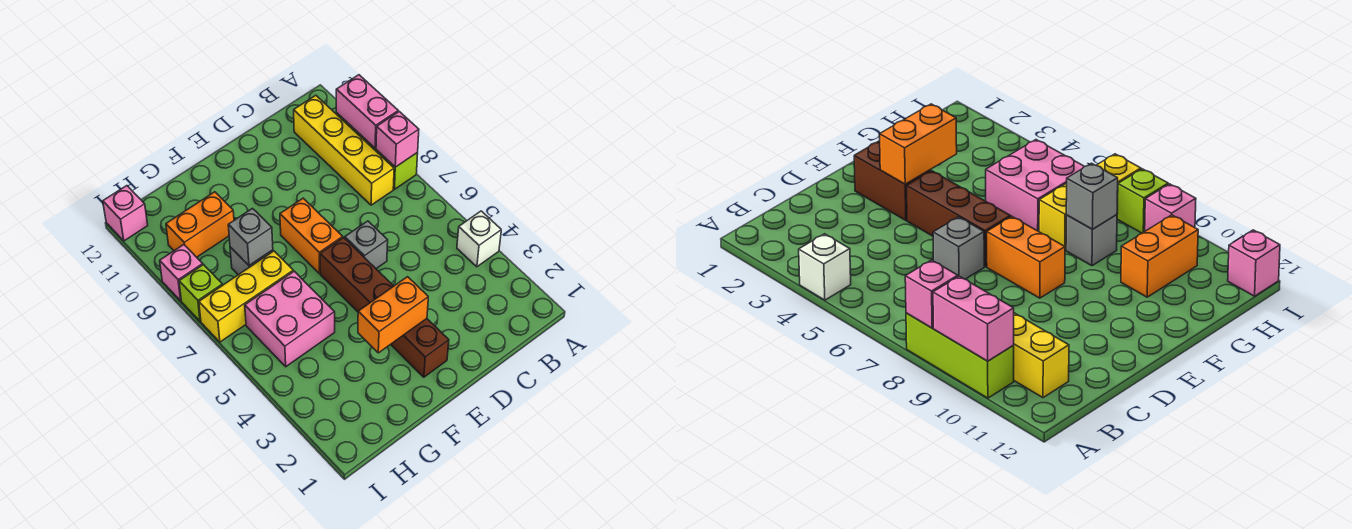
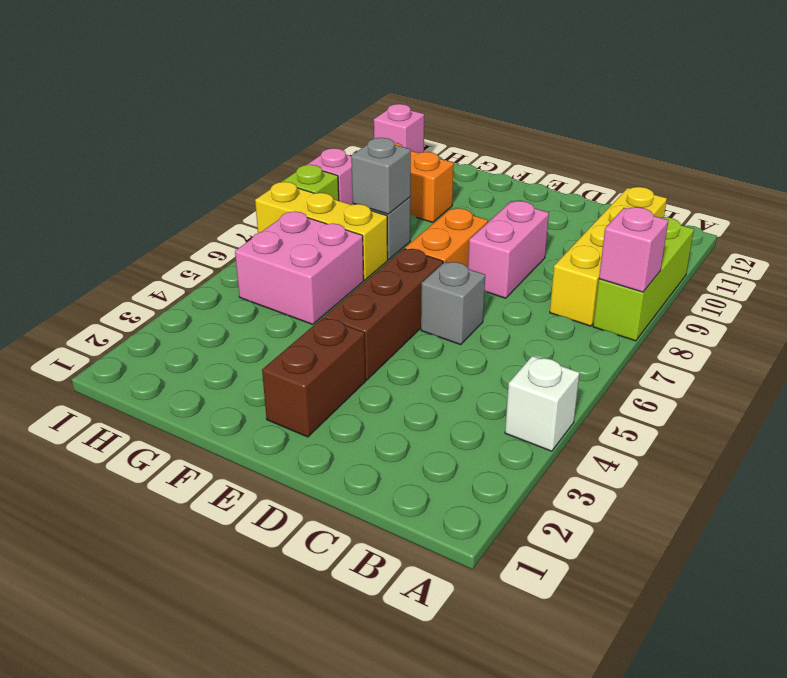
pink 1x2 brick [336,75,398,148] -> pink 1x2 brick moved to [468,201,549,298]
orange 1x2 brick [358,277,428,353] -> none

